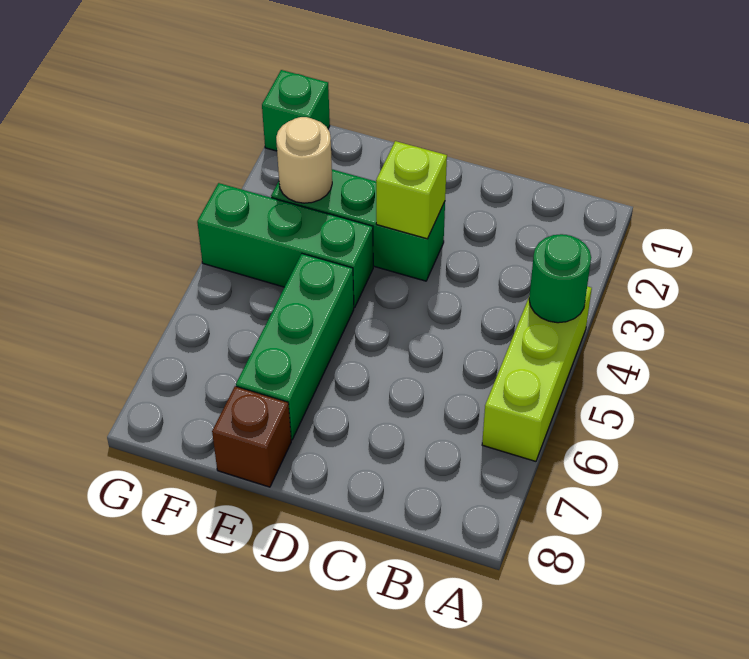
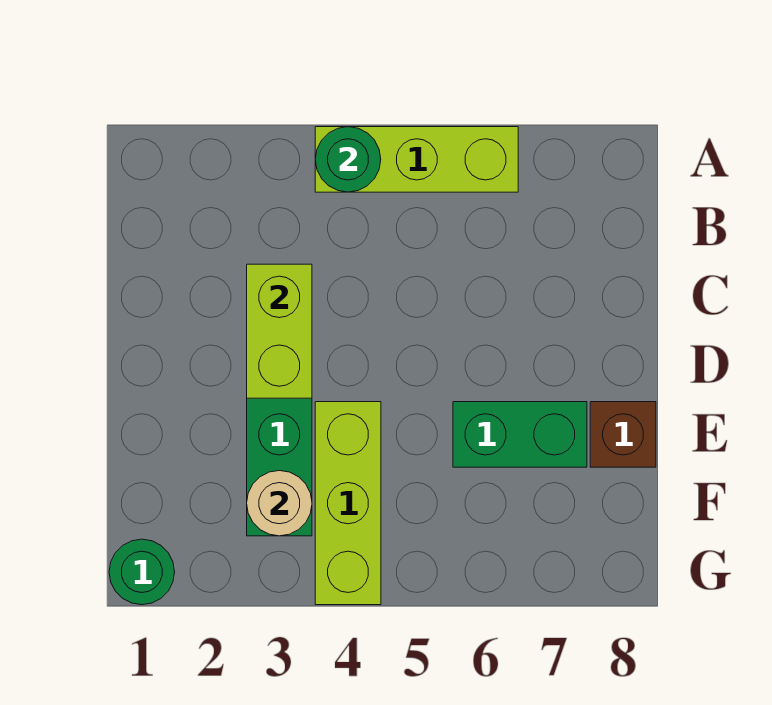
lime 1x1 brick [376,141,447,239] -> lime 1x2 brick [247,264,312,398]
green 1x3 brick [197,183,373,308] -> lime 1x3 brick [315,402,381,605]
green 1x3 brick [236,254,354,440] -> green 1x2 brick [453,402,587,467]
green 1x1 brick [262,70,330,151] -> green 1x1 round brick [109,539,175,605]

